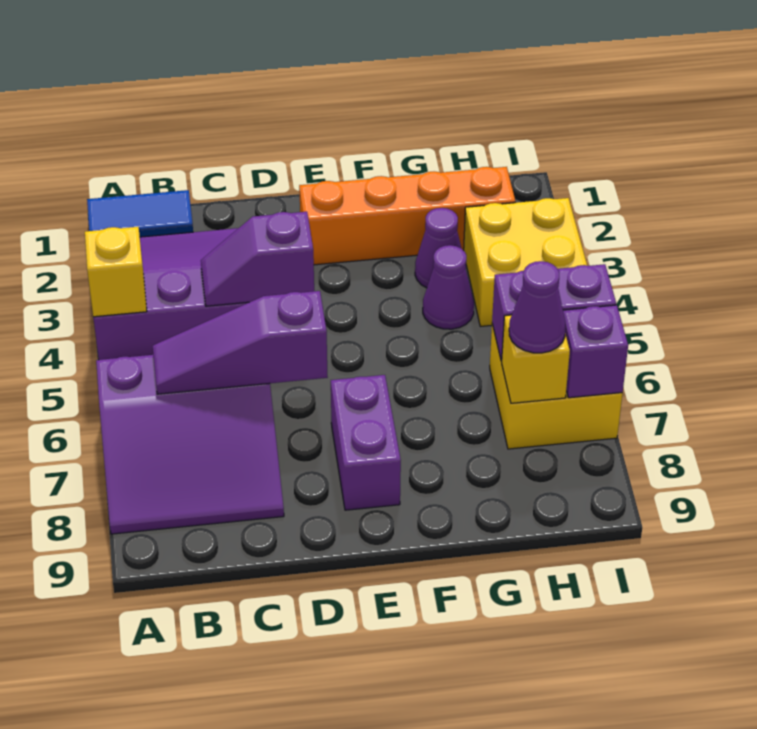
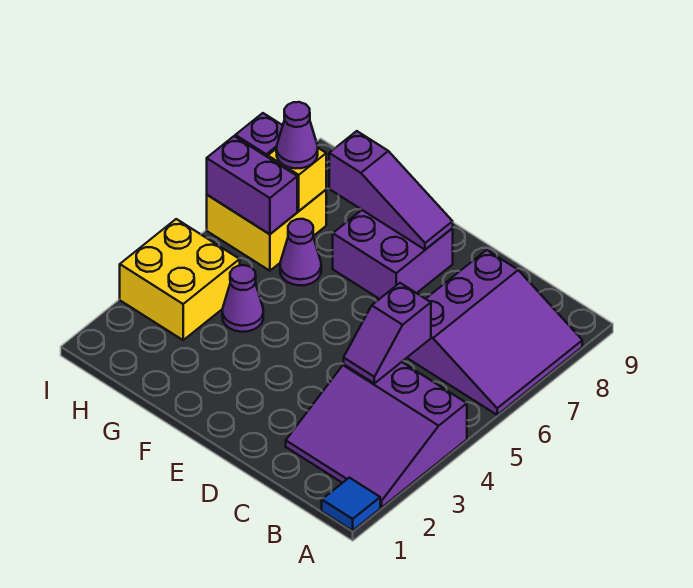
blue 1x2 tile [87,190,193,237] -> blue 1x1 tile [322,478,380,531]
yellow 1x1 brick [85,227,147,317] -> none
purple 3x3 slope [96,355,284,534] -> purple 3x3 slope turned to [407,250,582,415]
purple 1x3 slope [153,291,328,394] -> purple 1x3 slope moved to [329,131,453,250]
purple 1x2 slope [201,212,314,306] -> purple 1x2 slope turned to [344,283,431,383]
orange 1x4 brick [299,167,515,265] -> none
purple 1x2 brick [331,375,401,510] -> purple 2x2 brick [333,210,453,299]
purple 1x1 cone [415,208,462,288] -> purple 1x1 cone moved to [280,219,321,285]

